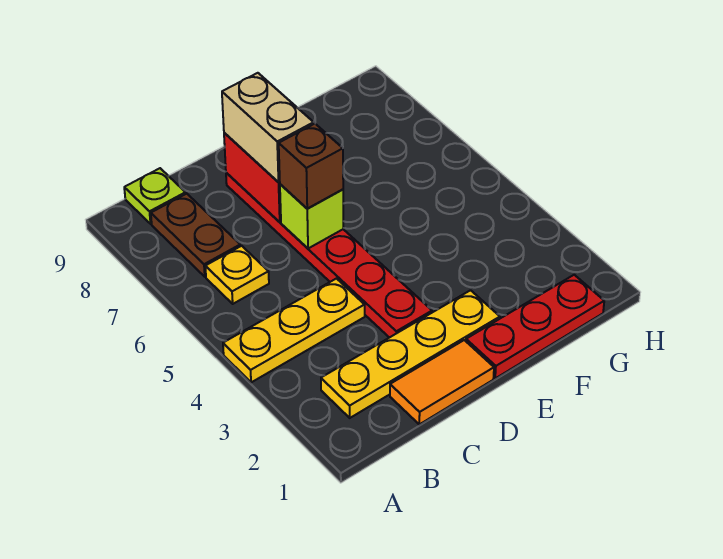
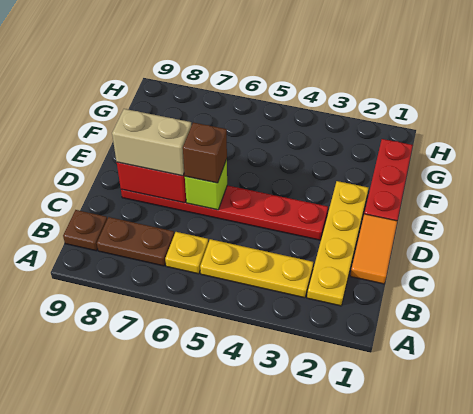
yellow 1x3 plate [223,279,365,382] -> yellow 1x3 plate turned to [200,239,313,298]
lime 1x1 plate [124,168,186,224] -> brown 1x1 plate [63,210,107,251]

